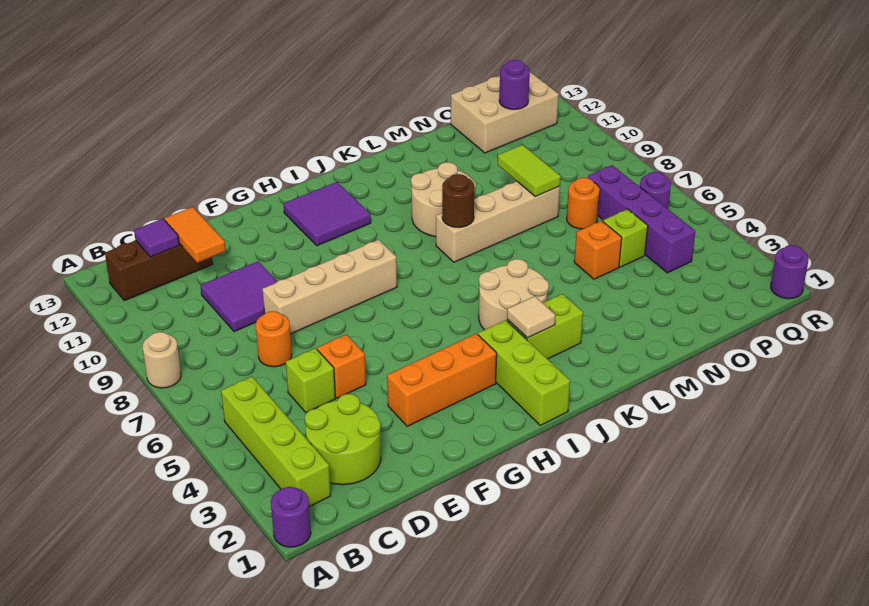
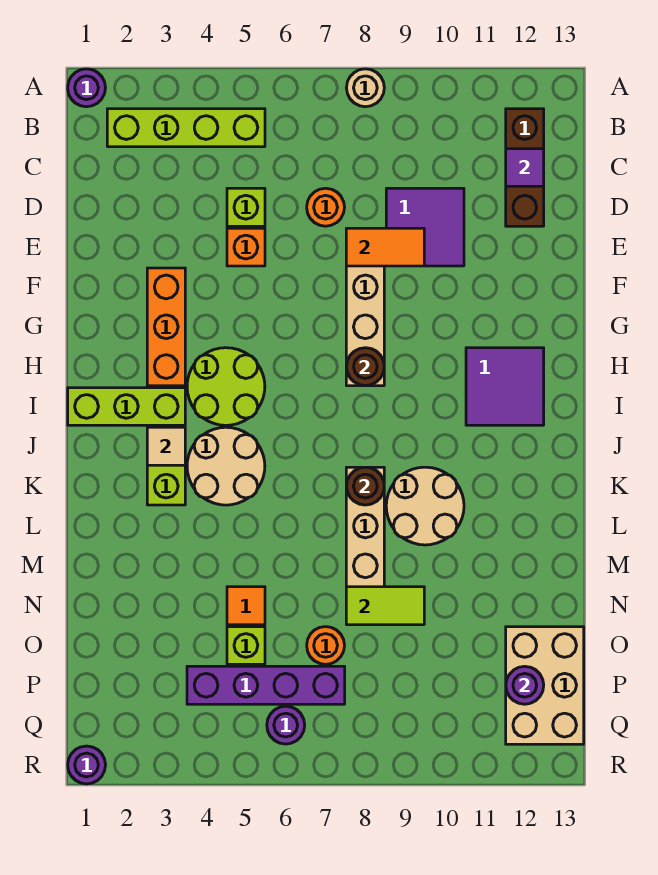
lime 2x2 round brick [305,394,381,485] -> lime 2x2 round brick moved to [187,348,265,425]
orange 1x2 tile [164,207,226,263] -> orange 1x2 tile moved to [346,228,424,266]
none -> brown 1x1 round brick [347,348,384,386]
orange 1x1 brick [574,221,622,279] -> orange 1x1 tile [227,587,265,625]

